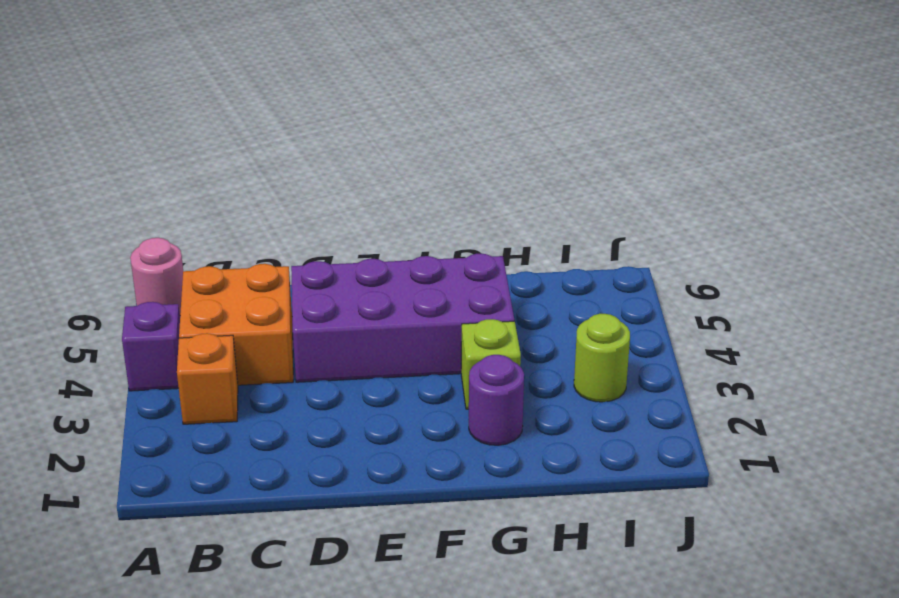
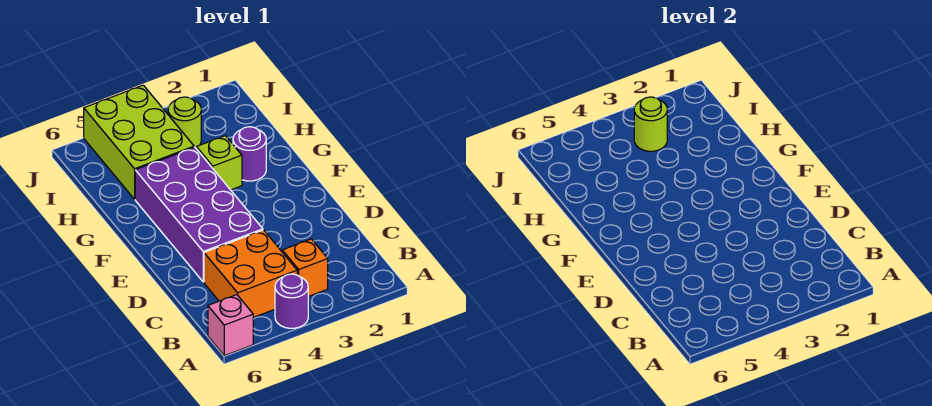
purple 1x1 brick [122,302,180,391] -> purple 1x1 round brick [275,274,308,328]
pink 1x1 round brick [130,238,183,314] -> pink 1x1 brick [208,295,253,356]
none -> lime 2x3 brick [84,85,194,199]
none -> lime 1x1 round brick [634,97,667,151]

